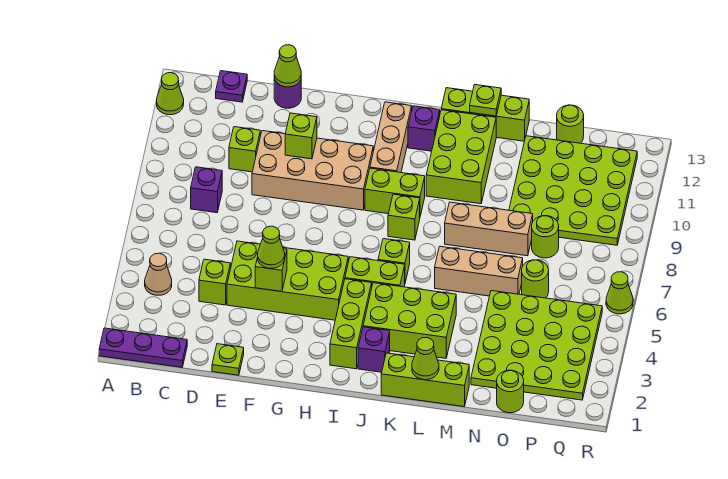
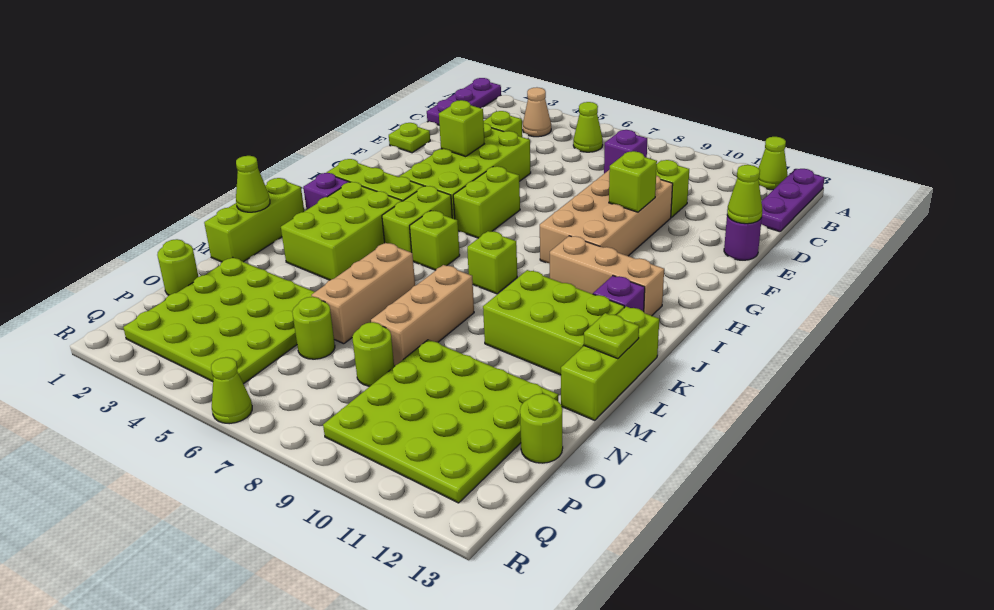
purple 1x1 plate [216,71,247,102] -> purple 1x3 plate [761,169,824,232]
lime 1x1 cone [258,226,285,268] -> lime 1x1 cone moved to [573,102,603,152]
lime 1x2 brick [365,168,425,216] -> lime 1x2 brick moved to [453,166,520,238]

